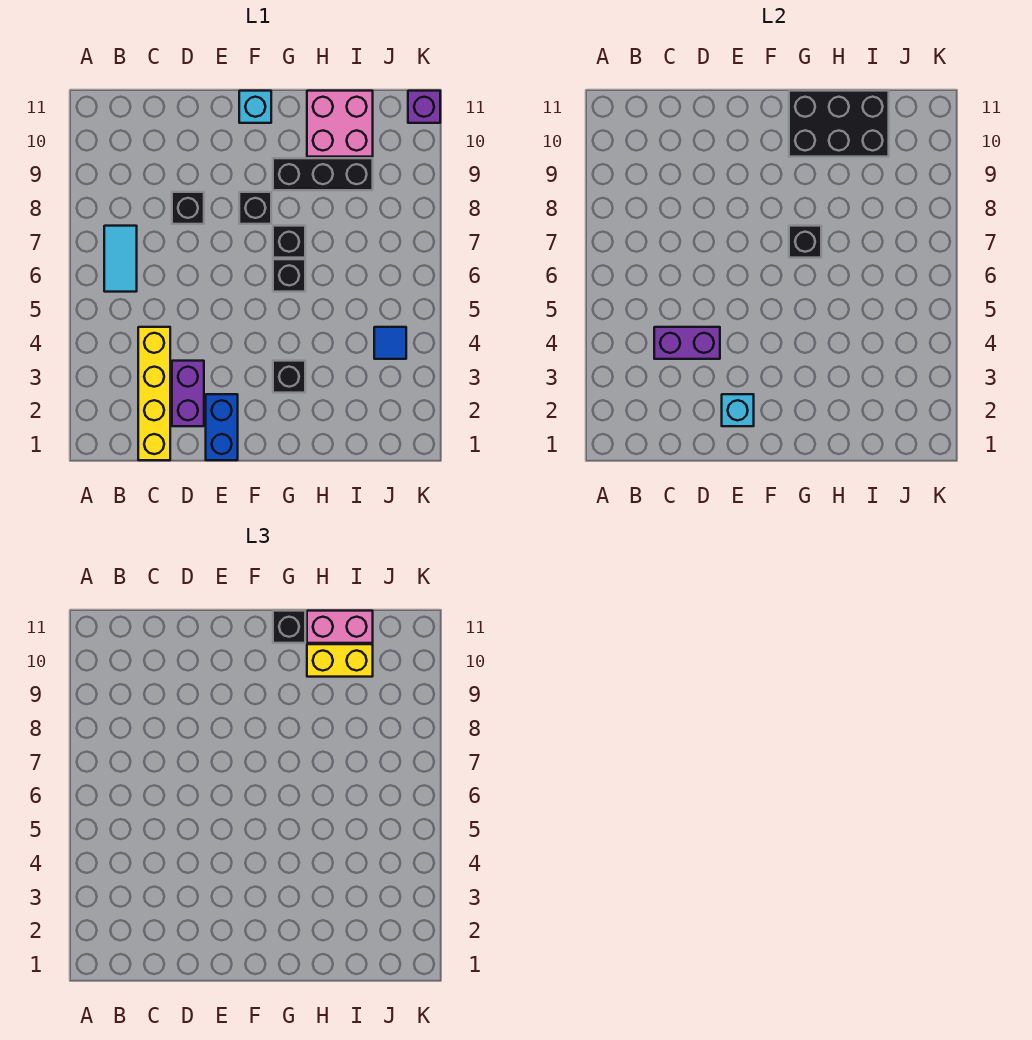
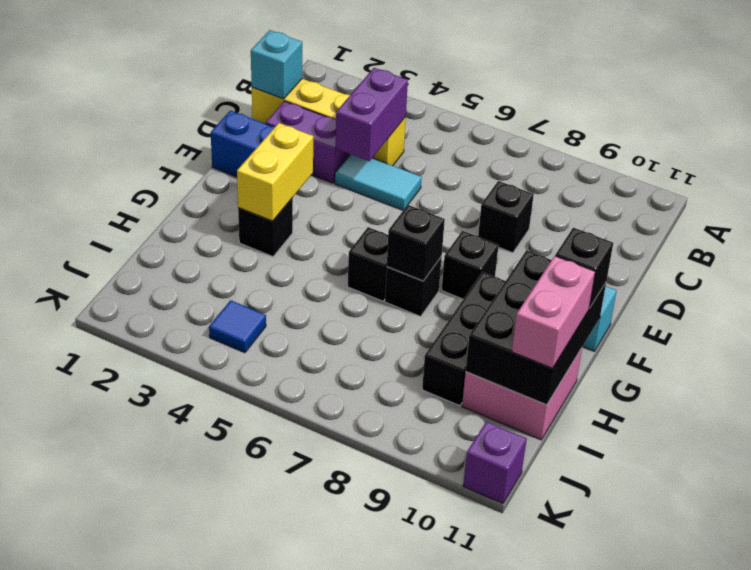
cyan 1x2 tile [104,226,137,292] -> cyan 1x2 tile moved to [335,154,422,210]
cyan 1x1 brick [722,394,754,426] -> cyan 1x1 brick moved to [251,30,302,99]
yellow 1x2 brick [307,644,373,677] -> yellow 1x2 brick moved to [237,123,313,221]

